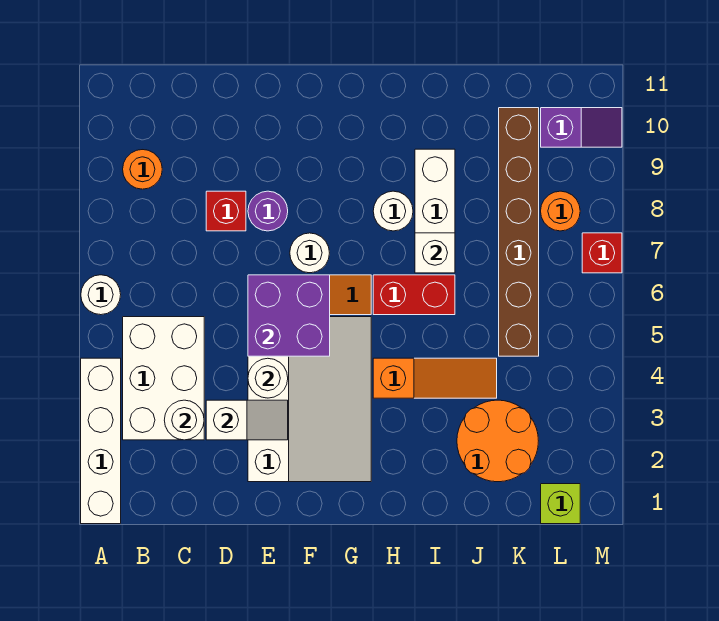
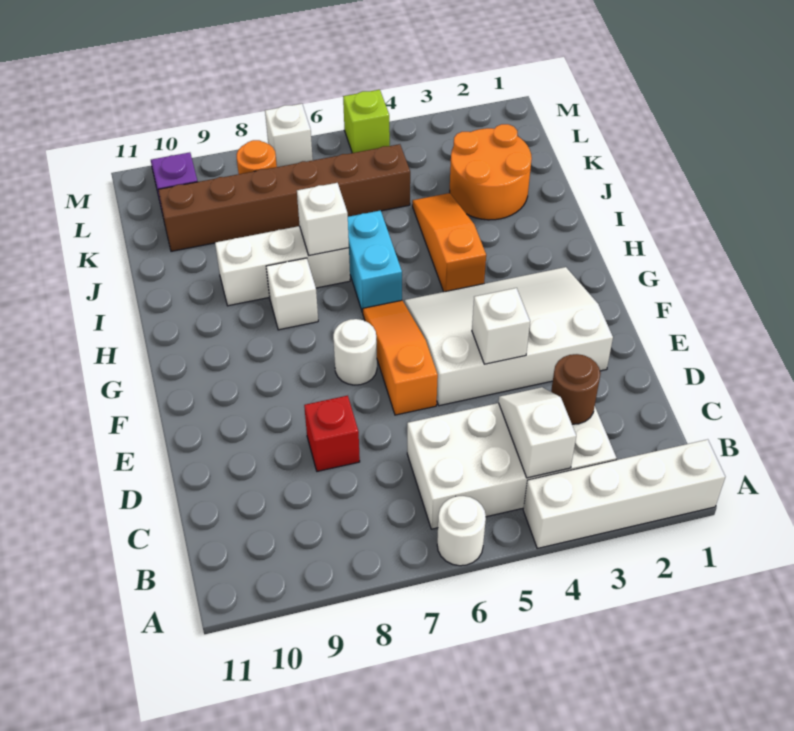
white 2x3 brick [123,317,204,440] -> white 2x4 brick [407,403,617,529]
orange 1x1 round brick [123,150,162,189] -> none
white 1x1 round brick [164,400,204,440] -> brown 1x1 round brick [551,354,601,424]
white 1x2 slope [206,400,288,440] -> white 1x2 slope moved to [499,387,576,478]
white 1x1 round brick [248,358,288,398] -> white 1x1 brick [472,288,530,364]
purple 2x2 brick [248,275,330,356] -> none
purple 1x1 round brick [248,191,288,231] -> none
red 1x2 brick [373,275,455,315] -> cyan 1x2 brick [348,210,402,312]
white 1x1 round brick [373,191,413,231] -> white 1x1 brick [266,258,318,330]
lime 1x1 brick [541,484,580,524] -> lime 1x1 brick moved to [343,90,390,153]
red 1x1 brick [582,233,622,273] -> white 1x1 brick [265,104,313,167]

